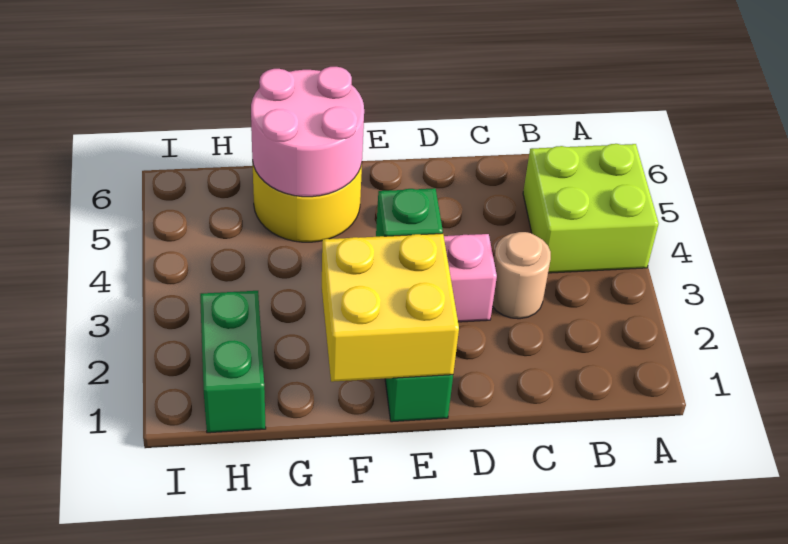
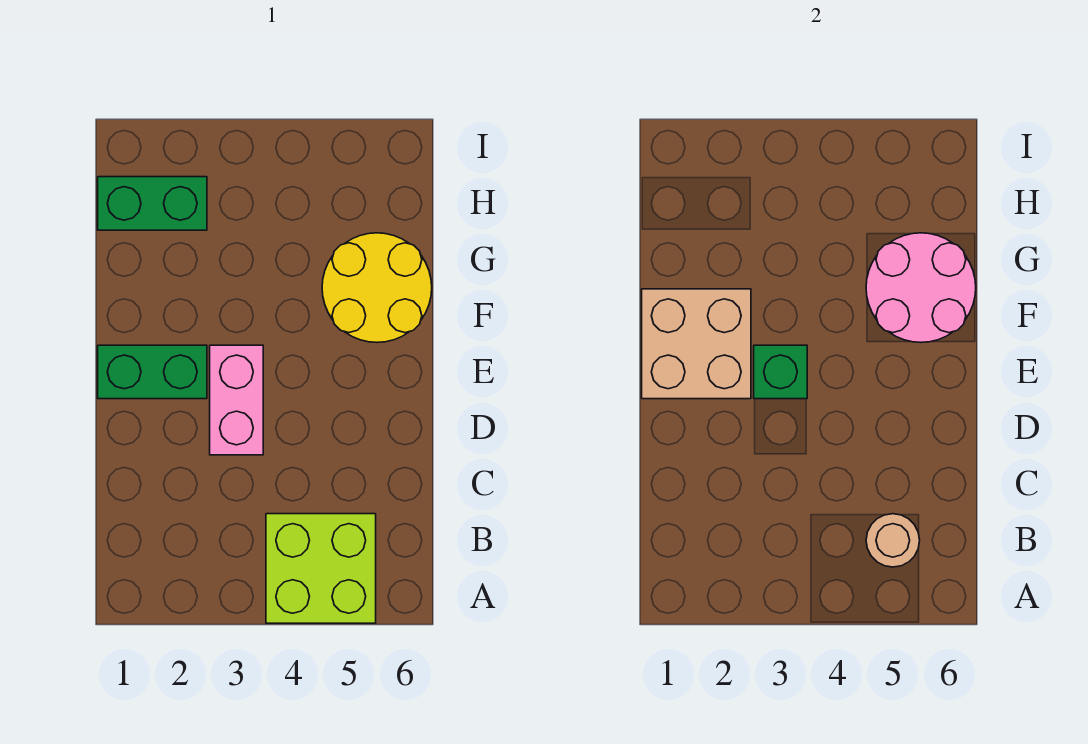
tan 1x1 round brick [493,232,551,319] -> tan 1x1 round brick moved to [866,514,920,567]
yellow 2x2 brick [322,233,459,382] -> tan 2x2 brick [642,289,751,399]

